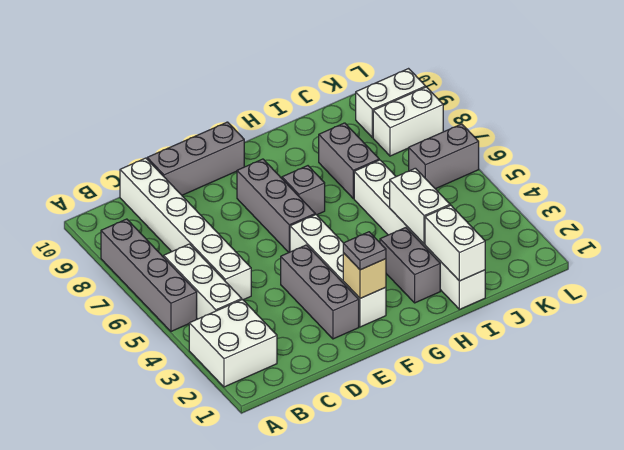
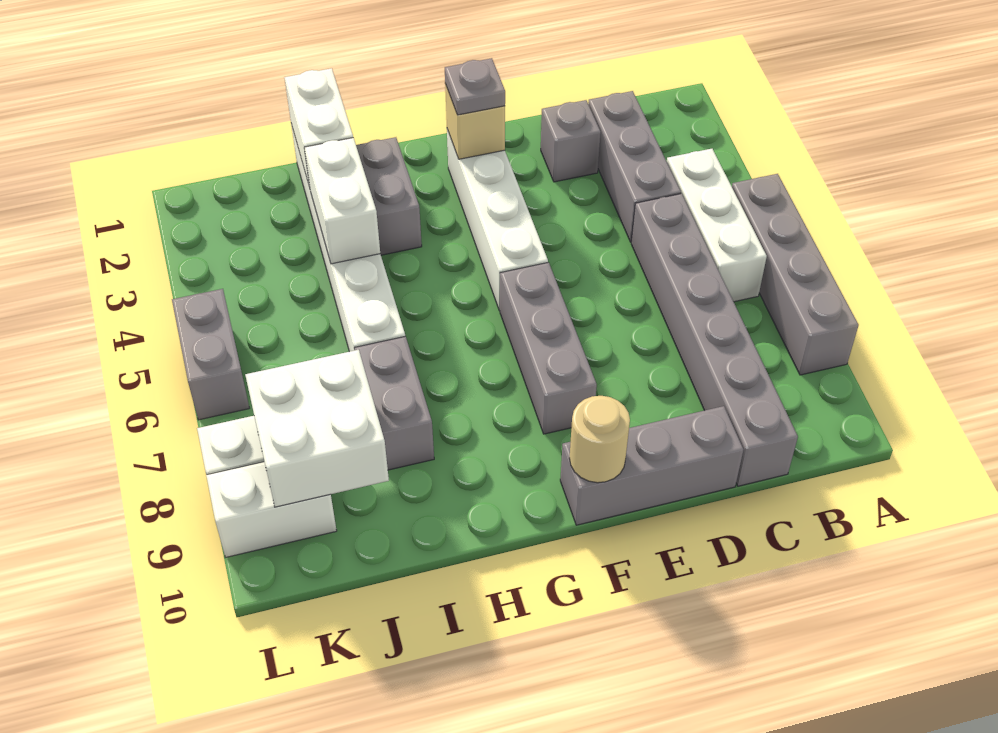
white 2x2 brick [189,300,277,387] -> white 2x2 brick moved to [245,350,389,507]
white 1x6 brick [120,158,251,300] -> grey 1x6 brick [631,194,798,486]
grey 1x3 brick [281,245,359,339] -> grey 1x3 brick moved to [588,91,681,242]
none -> tan 1x1 round brick [570,396,630,483]
grey 1x1 brick [282,166,325,215] -> grey 1x1 brick moved to [541,100,601,182]
grey 1x2 brick [409,124,479,189] -> grey 1x2 brick turned to [172,289,249,420]

